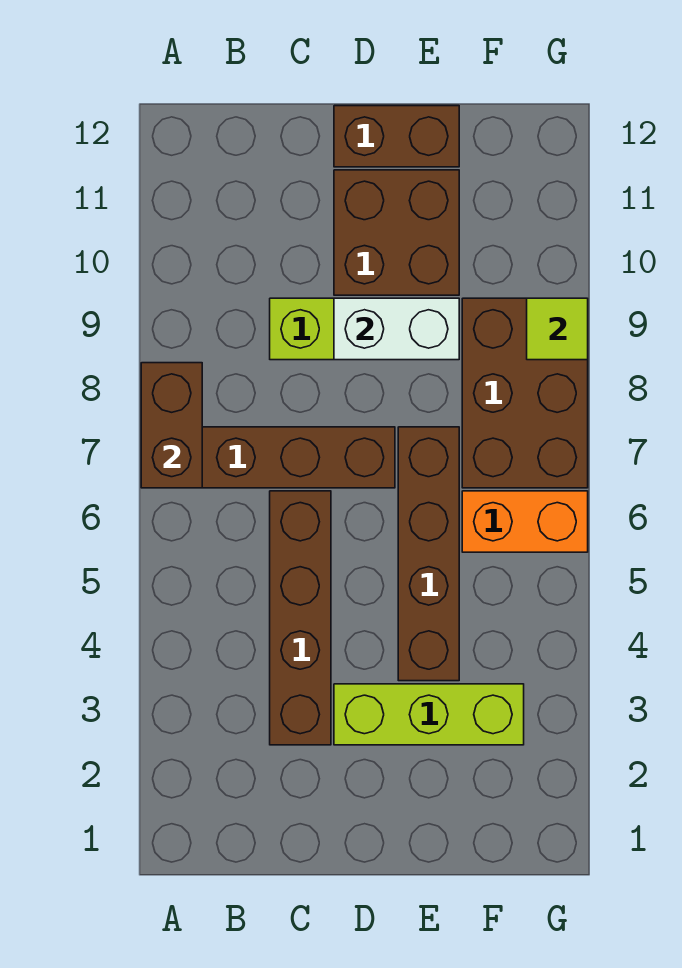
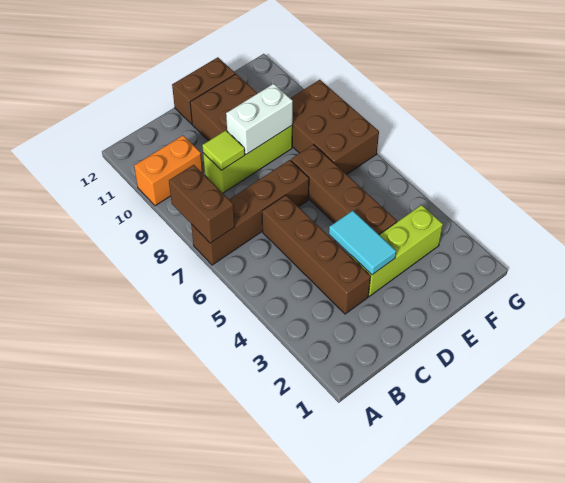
none -> cyan 1x2 tile [329,211,396,275]
orange 1x2 brick [462,491,588,552] -> orange 1x2 brick moved to [134,135,203,206]
lime 1x1 tile [527,298,588,360] -> lime 1x1 tile moved to [202,130,245,170]

